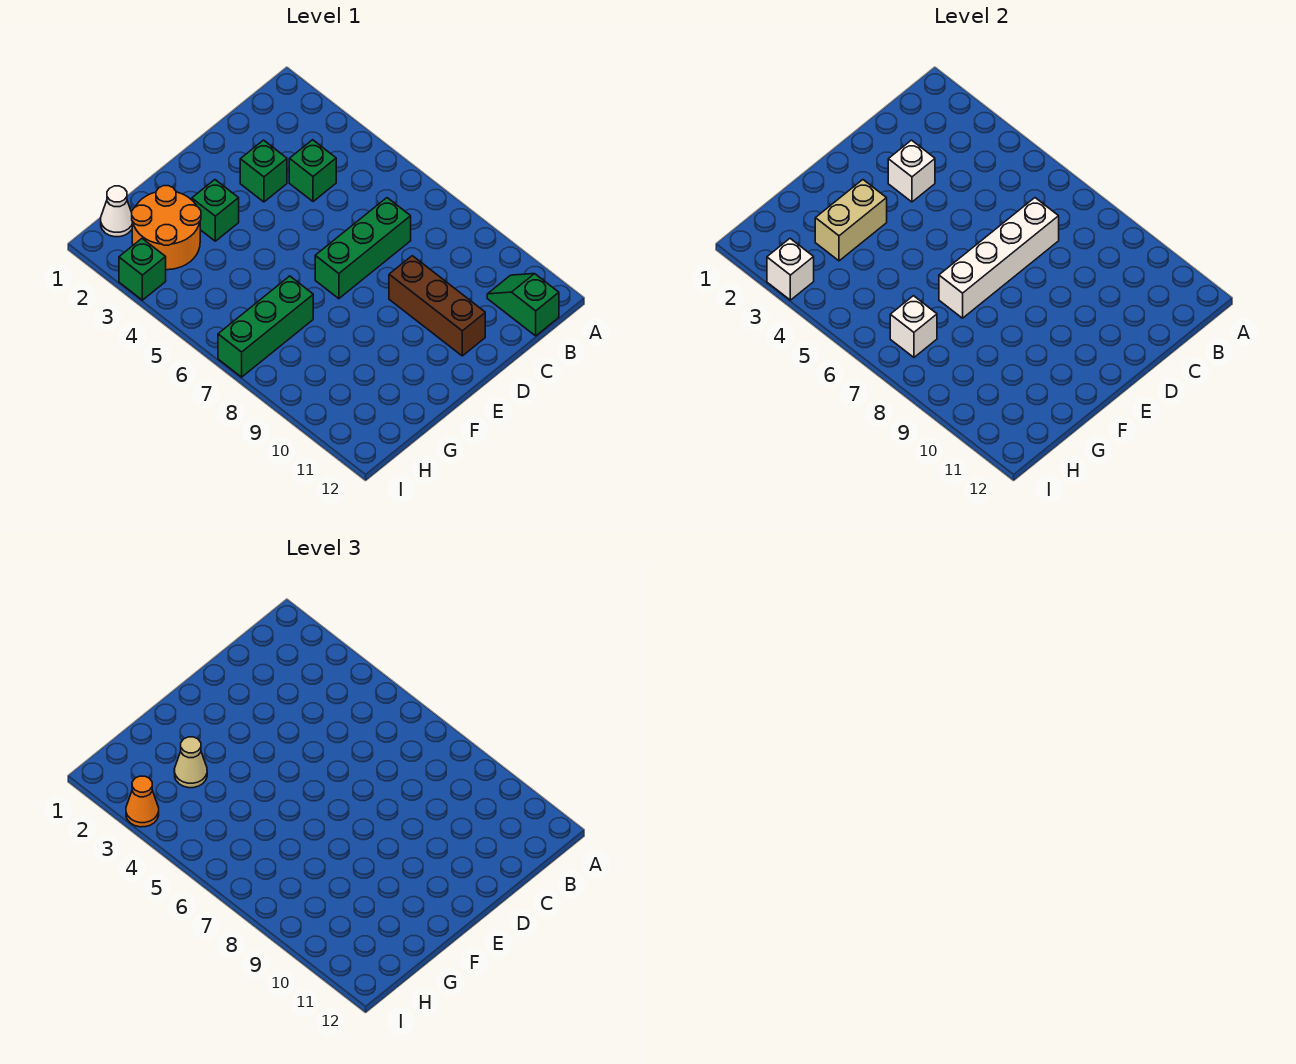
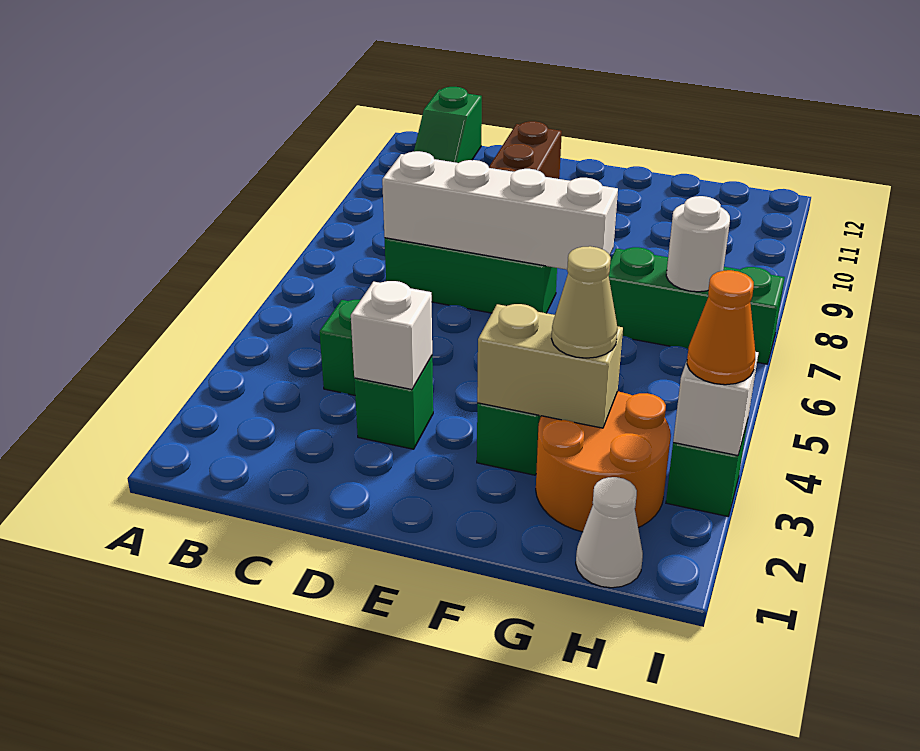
white 1x1 brick [890,296,937,357] -> white 1x1 round brick [666,196,730,292]

